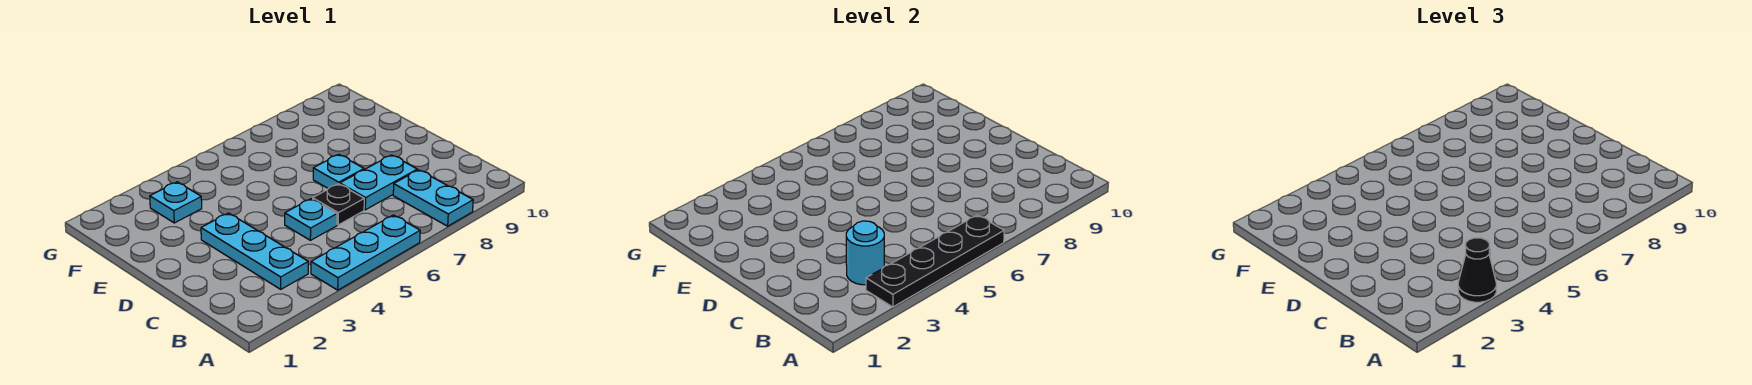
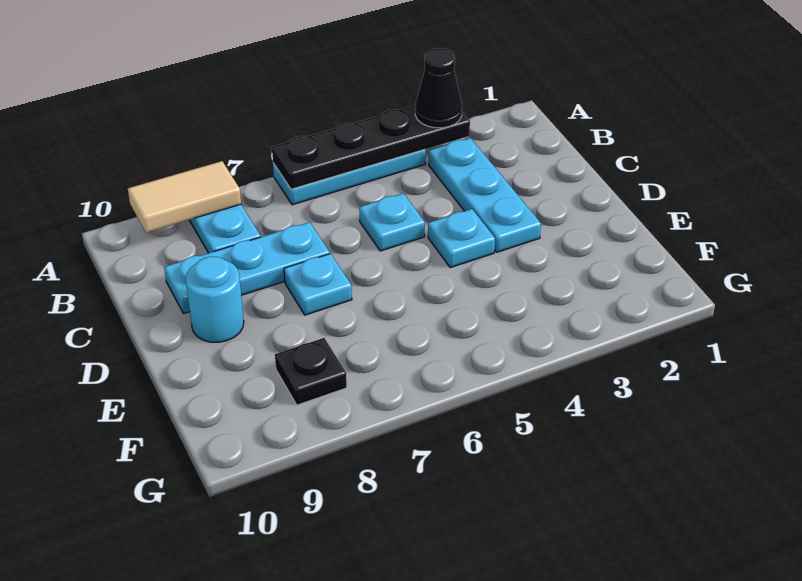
none -> tan 1x2 tile [128,161,241,233]
cyan 1x1 round brick [846,221,884,285] -> cyan 1x1 round brick moved to [186,256,244,342]
black 1x1 plate [313,184,364,225] -> black 1x1 plate moved to [275,338,347,405]
cyan 1x2 plate [340,155,417,210] -> cyan 1x3 plate [164,222,330,314]
cyan 1x1 plate [150,182,202,223] -> cyan 1x1 plate moved to [428,209,495,268]

